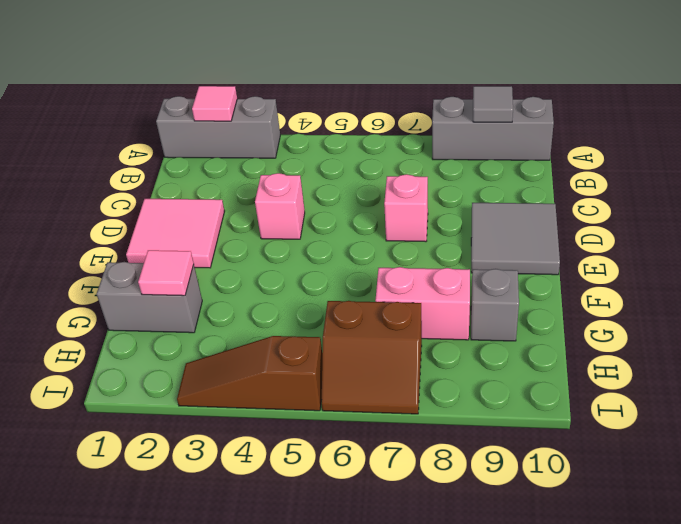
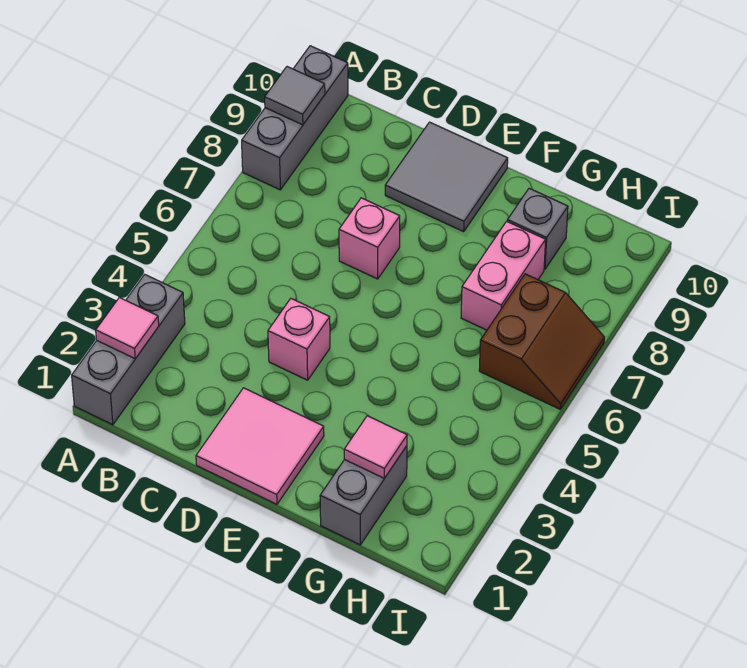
brown 1x3 slope [177,336,322,411] -> none

